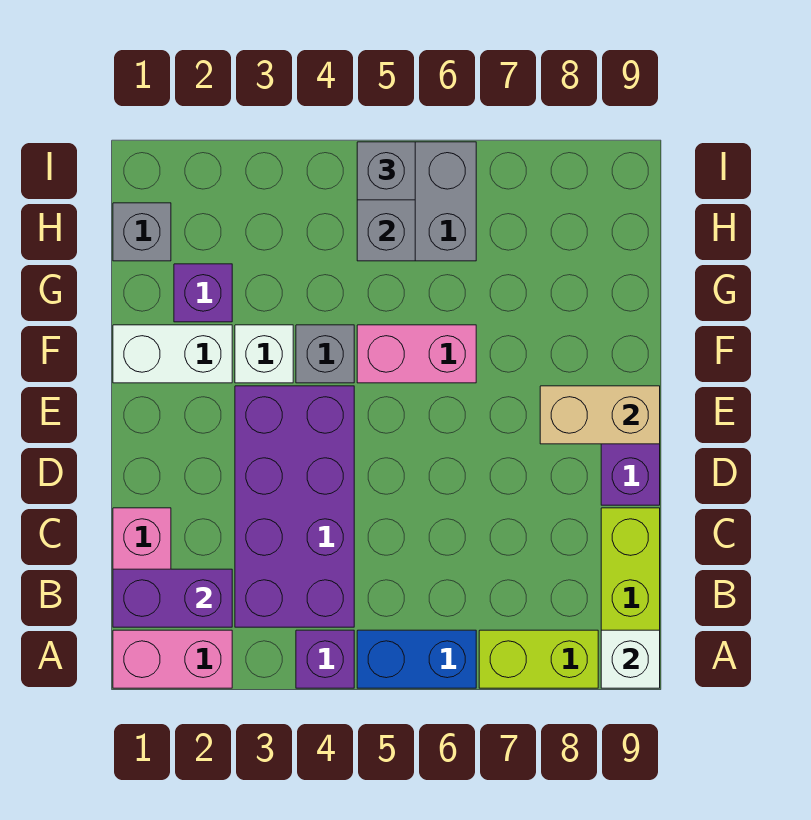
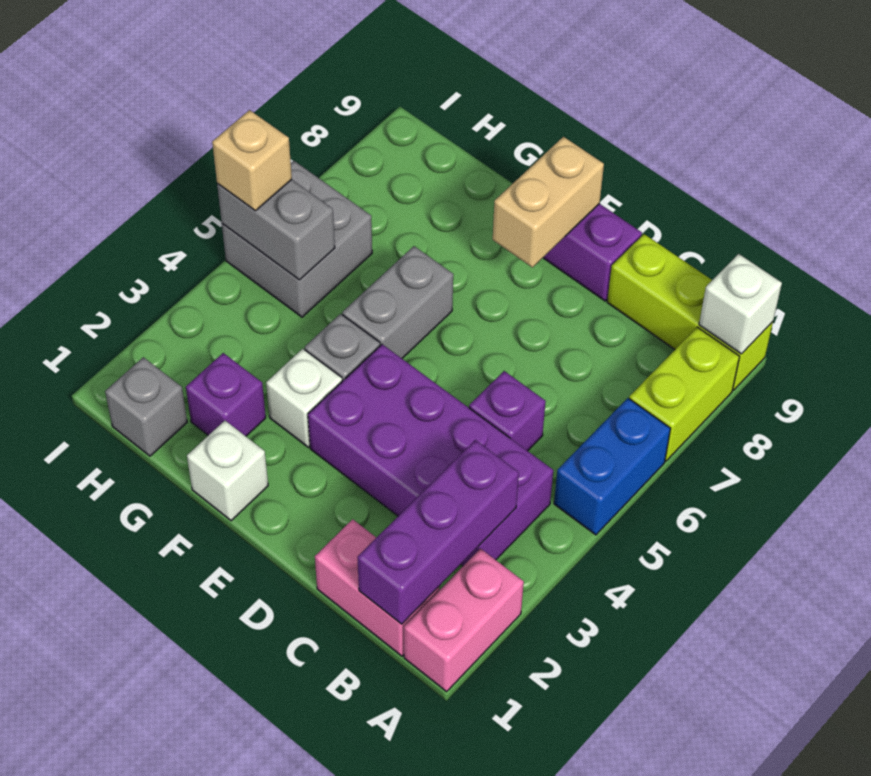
purple 1x1 brick [296,630,354,688] -> purple 1x1 brick moved to [469,371,546,451]
purple 1x2 brick [113,569,232,627] -> purple 1x3 brick [358,440,519,624]
white 1x2 brick [113,325,232,383] -> white 1x1 brick [187,421,268,521]
pink 1x2 brick [357,325,476,383] -> grey 1x2 brick [342,246,453,358]
grey 1x1 brick [357,142,415,200] -> tan 1x1 brick [212,110,292,211]

